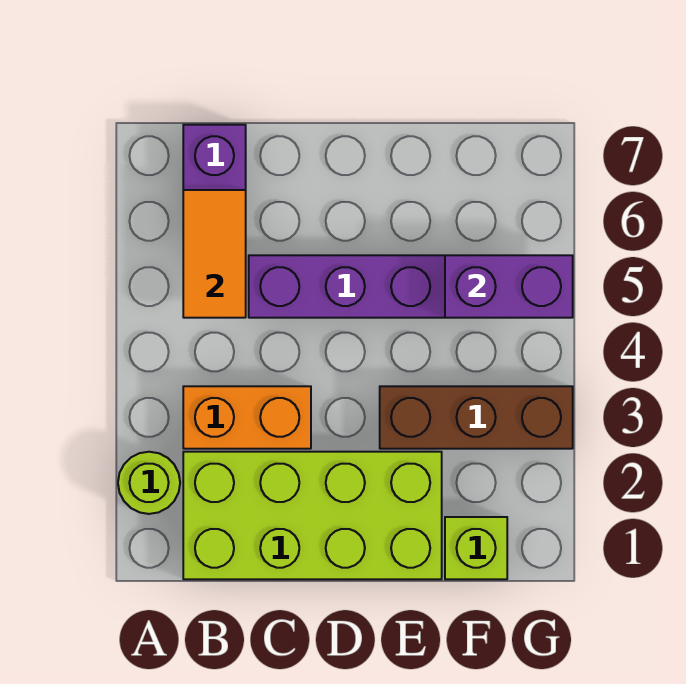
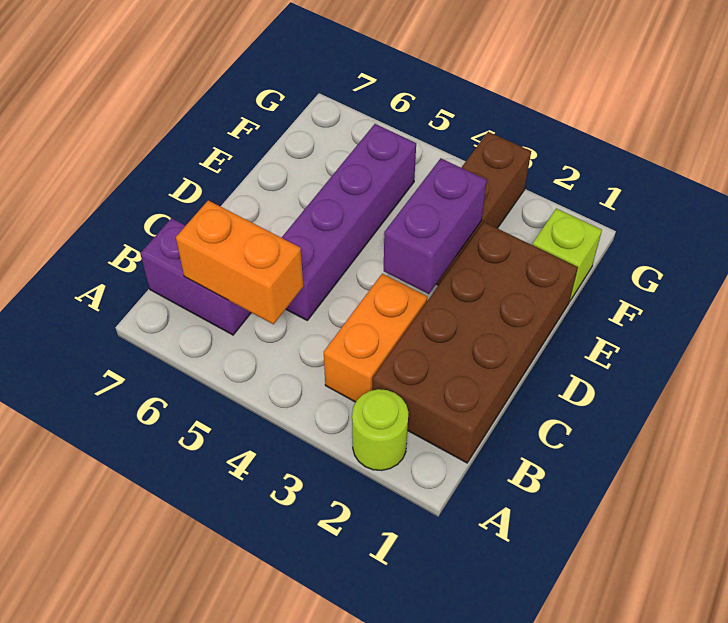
lime 2x4 brick [183,452,442,579] -> brown 2x4 brick [372,222,578,463]
orange 1x2 tile [183,190,246,318] -> orange 1x2 brick [176,200,303,324]
purple 1x2 brick [445,255,573,318] -> purple 1x2 brick moved to [384,158,487,294]

